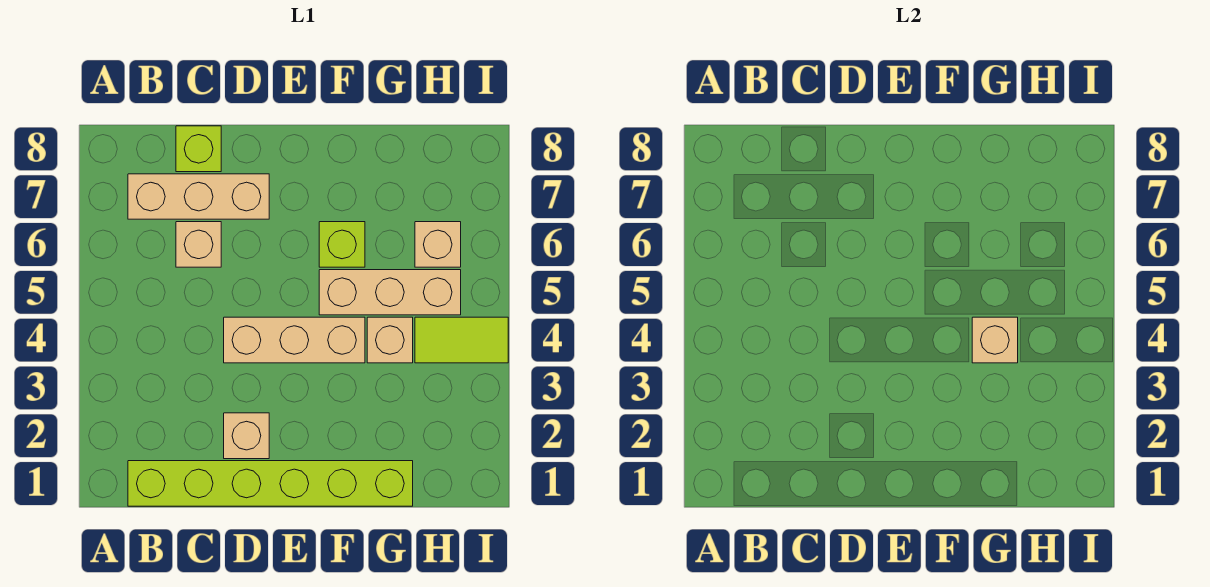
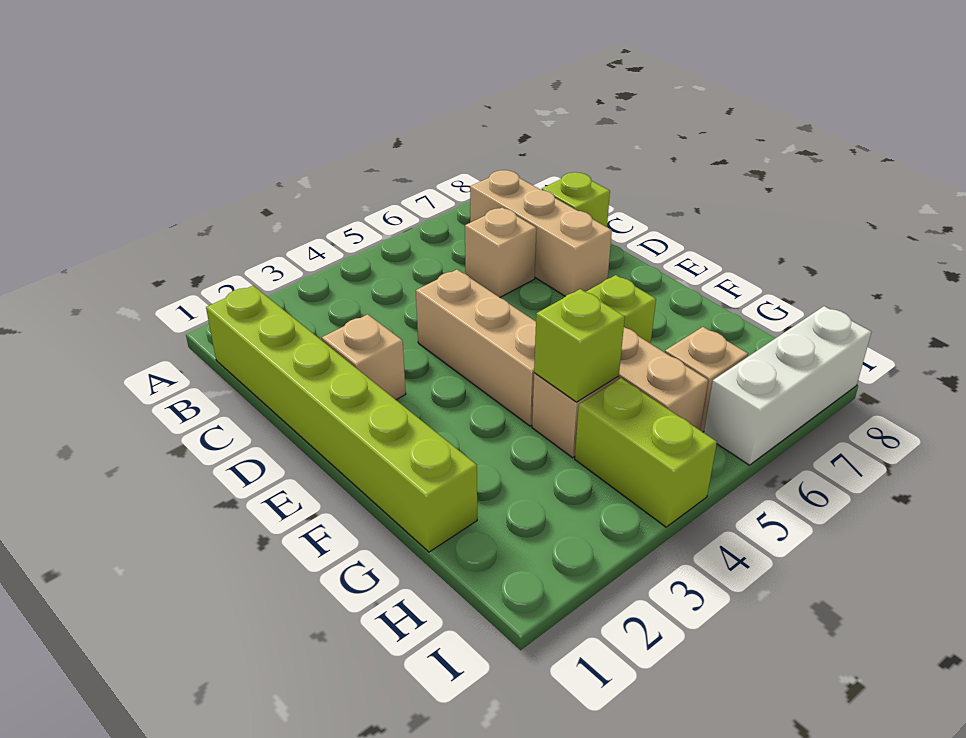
tan 1x1 brick [972,317,1018,363] -> lime 1x1 brick [534,289,625,402]
lime 1x2 tile [415,317,508,363] -> lime 1x2 brick [575,378,717,527]
none -> white 1x3 brick [704,306,871,465]

